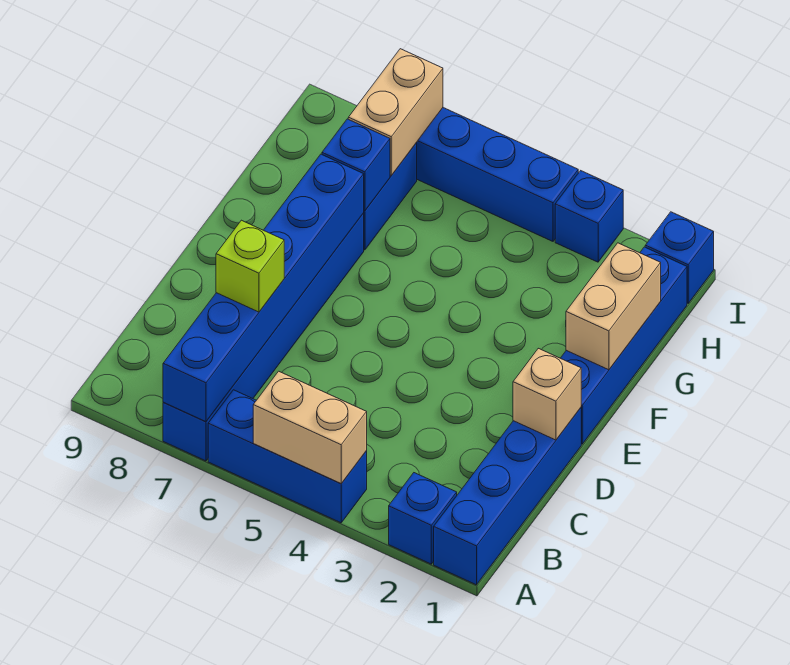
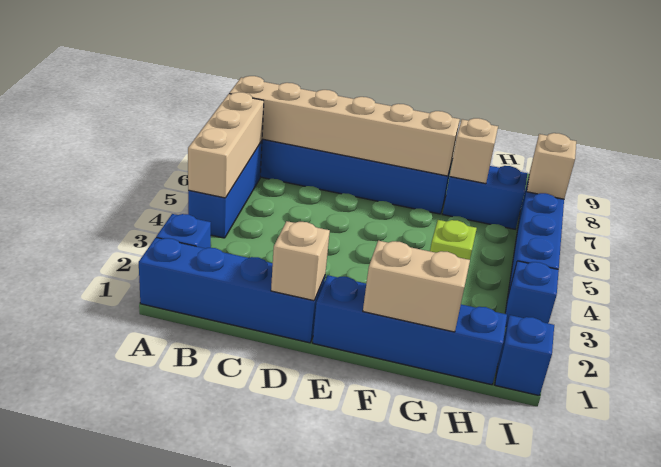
tan 1x2 brick [253,371,367,484] -> tan 1x3 brick [188,92,264,198]
blue 1x6 brick [163,154,364,422] -> tan 1x6 brick [229,76,460,176]
lime 1x1 brick [216,220,284,312] -> lime 1x1 brick moved to [430,220,477,260]
blue 1x1 brick [322,119,390,211] -> tan 1x1 brick [450,118,498,184]
tan 1x2 brick [348,49,443,175] -> tan 1x1 brick [527,133,576,199]

